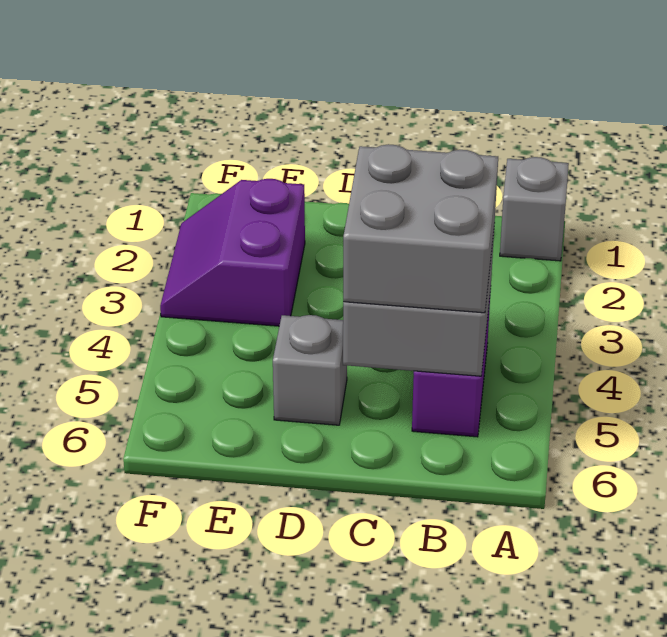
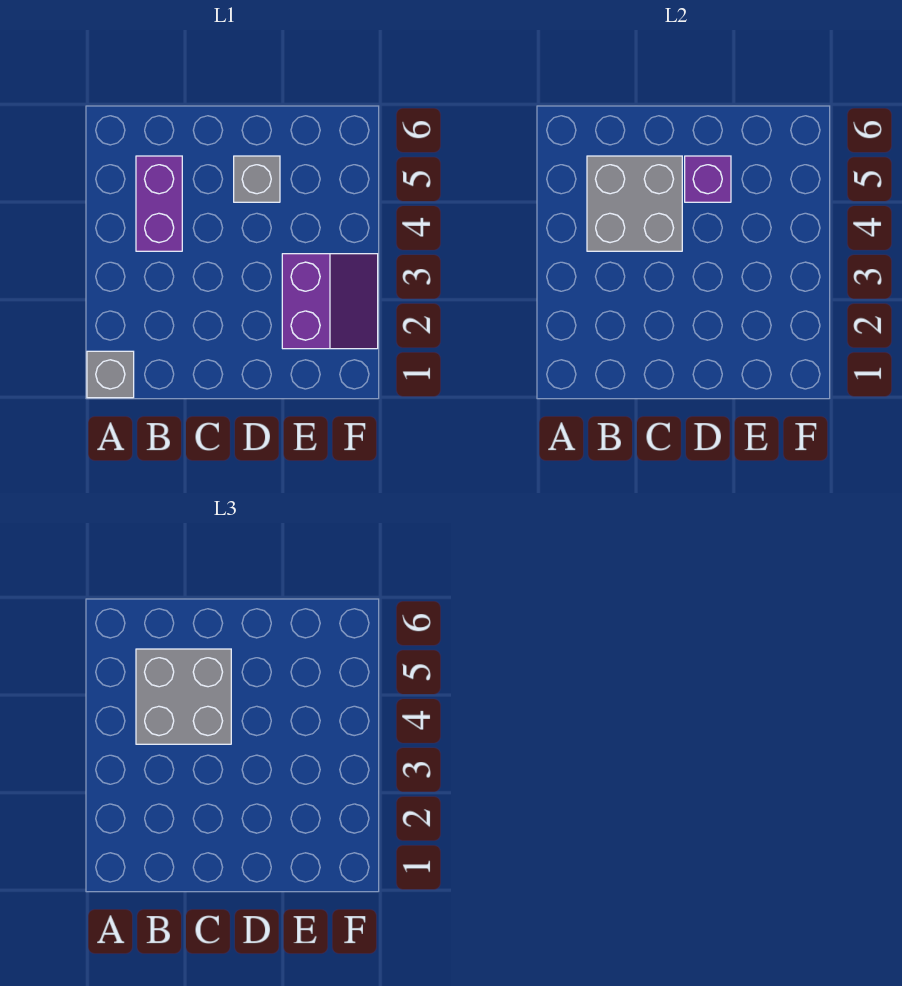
none -> purple 1x1 brick [685,156,731,202]

